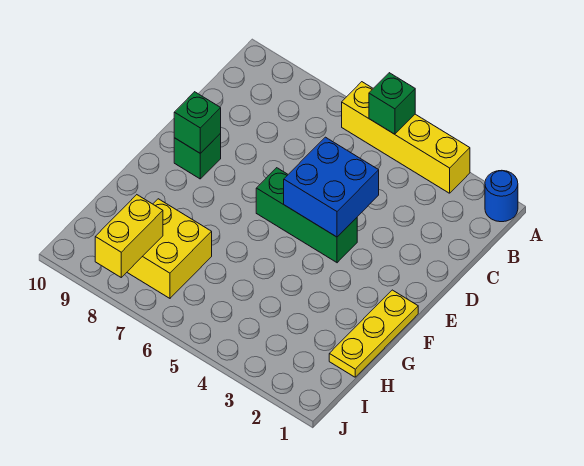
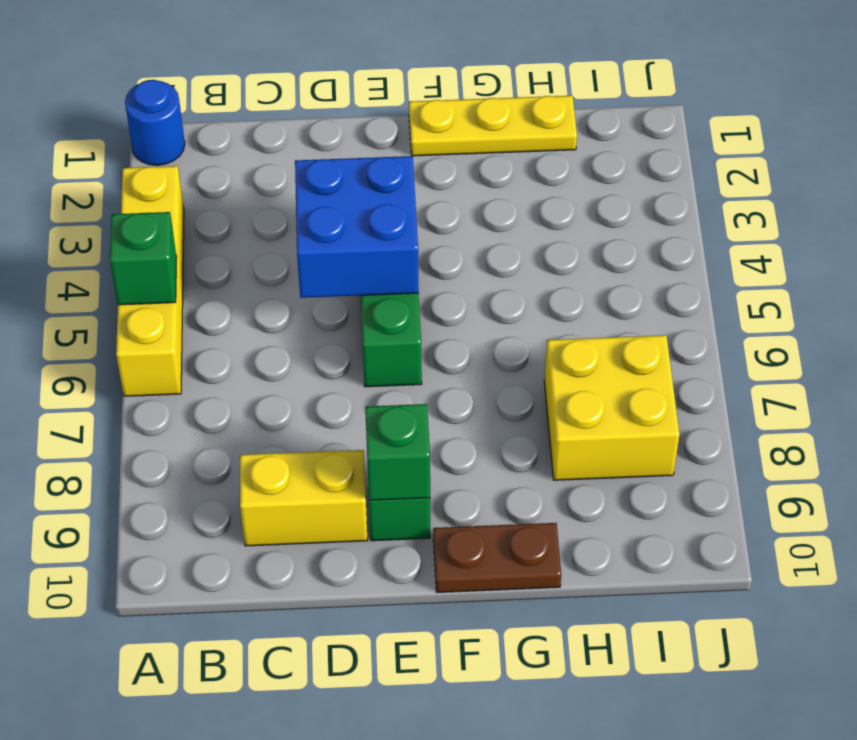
none -> brown 1x2 plate [433,523,561,592]
yellow 1x2 brick [95,195,163,277] -> yellow 1x2 brick moved to [240,450,368,546]

